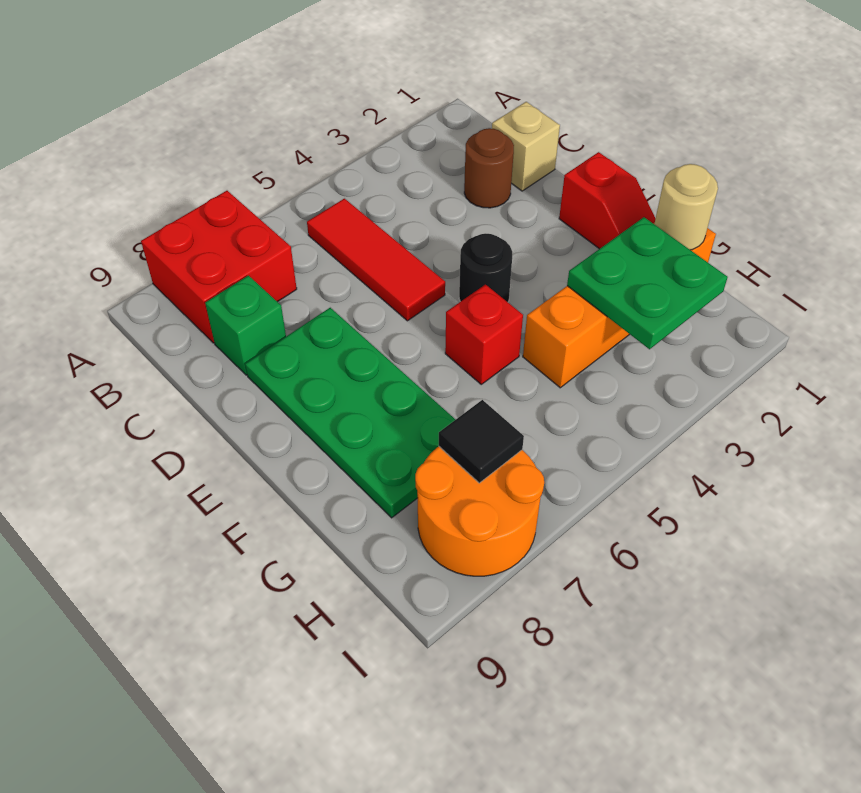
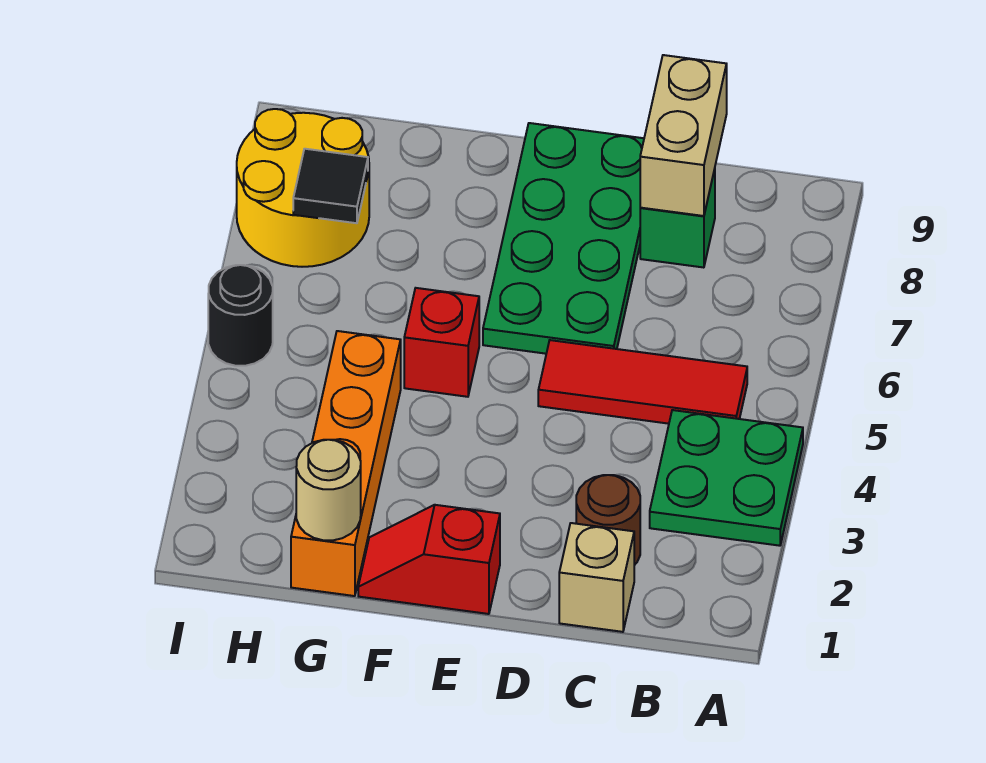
red 2x2 brick [141,191,297,343] -> none
none -> tan 1x2 brick [640,55,727,216]
green 2x4 plate [245,308,456,518] -> green 2x4 plate turned to [483,123,644,354]
black 1x1 round brick [459,234,512,302] -> black 1x1 round brick moved to [208,265,273,366]
green 2x2 plate [567,217,728,349] -> green 2x2 plate moved to [650,410,803,546]
orange 2x2 round brick [415,447,544,576] -> yellow 2x2 round brick [237,109,369,267]

